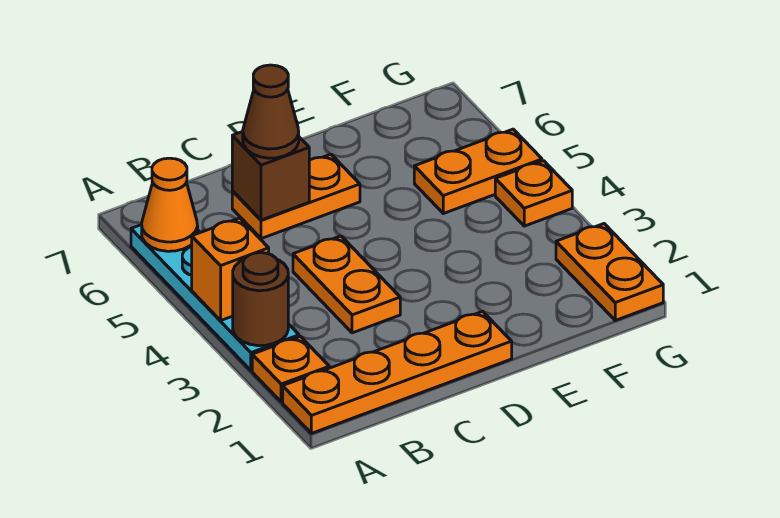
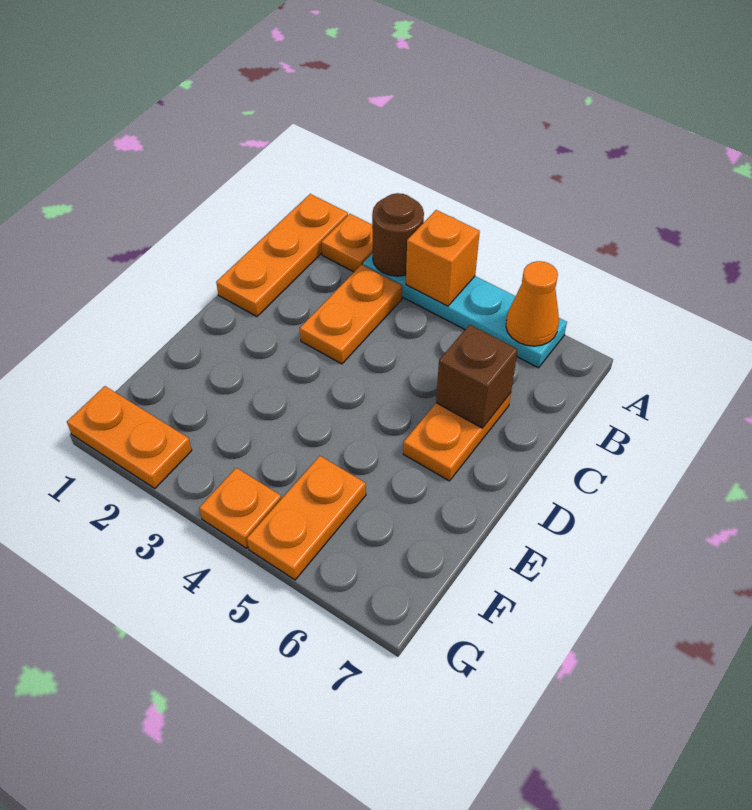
orange 1x4 plate [283,311,512,433] -> orange 1x3 plate [216,194,348,317]
orange 1x2 plate [293,236,400,333] -> orange 1x2 plate turned to [300,265,402,364]
brown 1x1 cone [243,65,299,158] -> none

